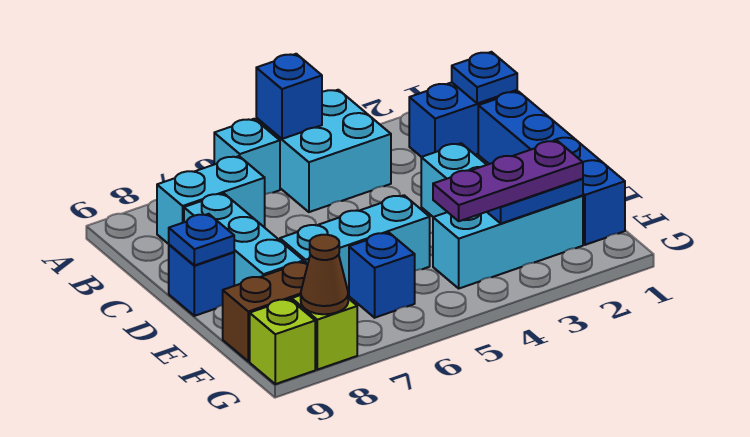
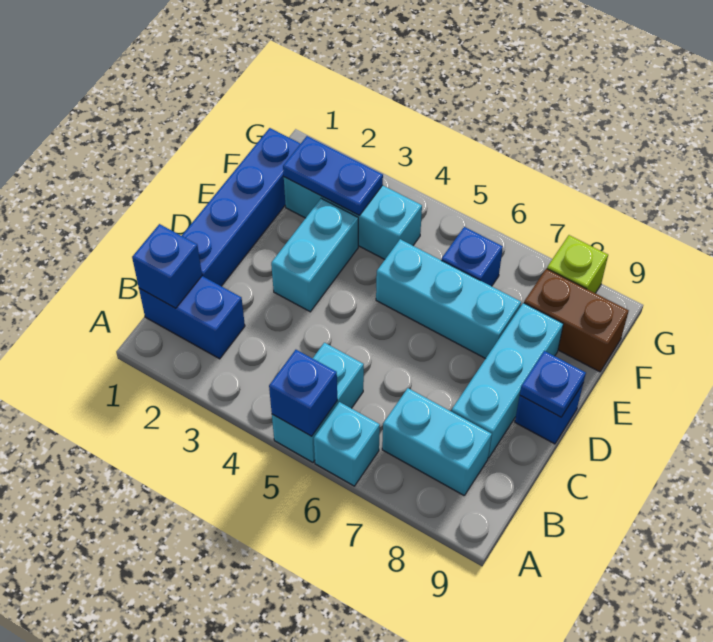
cyan 2x2 brick [256,90,391,212] -> cyan 1x2 brick [272,343,364,462]
blue 1x1 plate [452,52,517,103] -> blue 1x1 brick [132,224,202,308]
purple 1x3 plate [433,141,583,221] -> none
brown 1x1 cone [301,235,348,314] -> none
lime 1x1 brick [250,299,315,384] -> none

